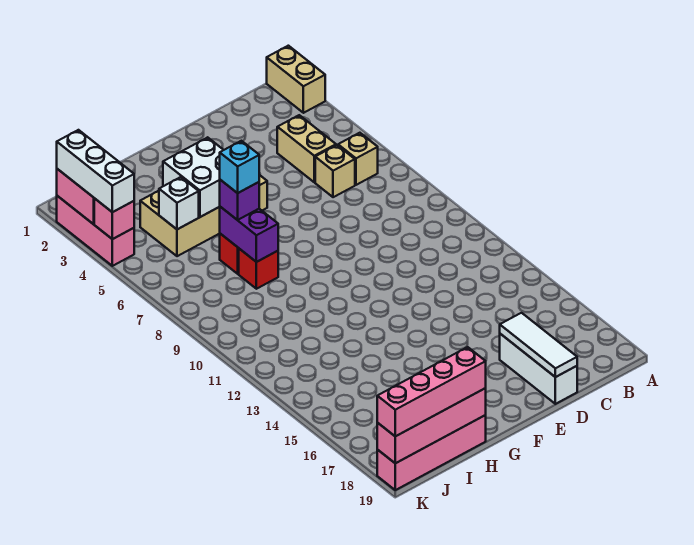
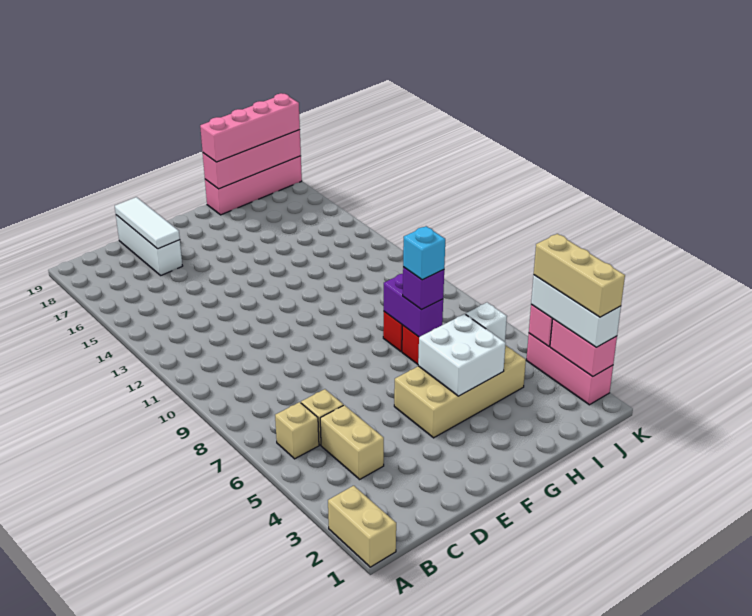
none -> tan 1x3 brick [534,234,625,317]

